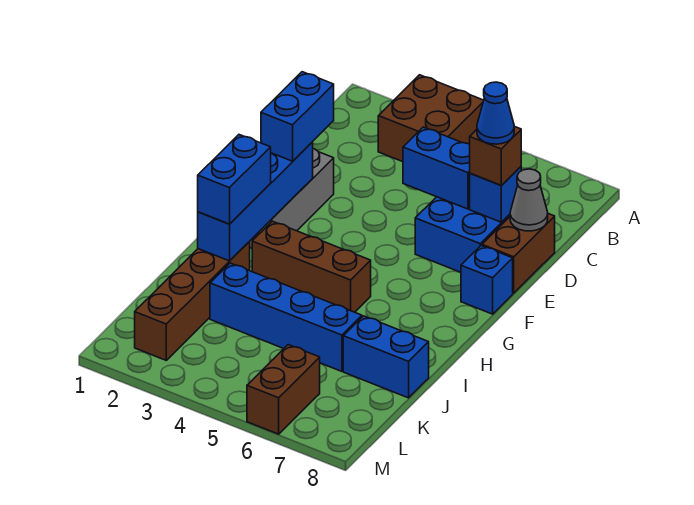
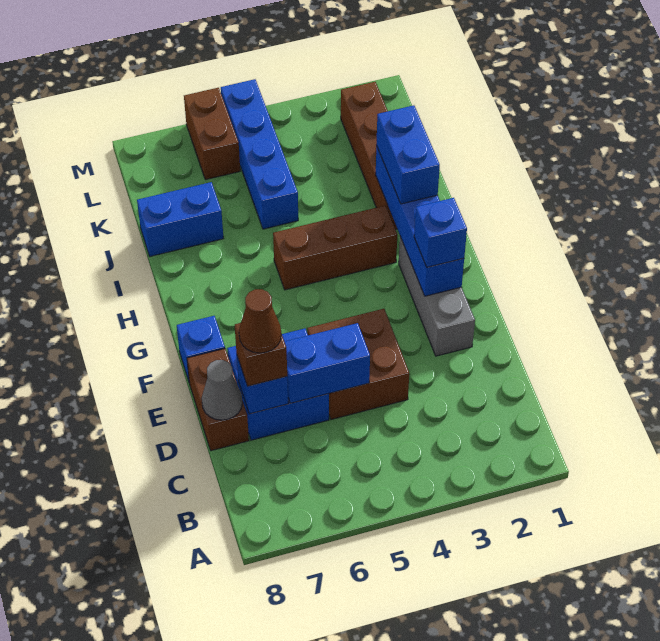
brown 2x2 brick [378,75,484,162] -> brown 2x2 brick moved to [307,309,409,419]
blue 1x1 cone [477,82,514,144] -> brown 1x1 cone [239,289,281,353]
blue 1x2 brick [261,72,334,161] -> blue 1x1 brick [414,198,467,267]
blue 1x4 brick [210,263,362,371] -> blue 1x4 brick turned to [221,79,298,229]

